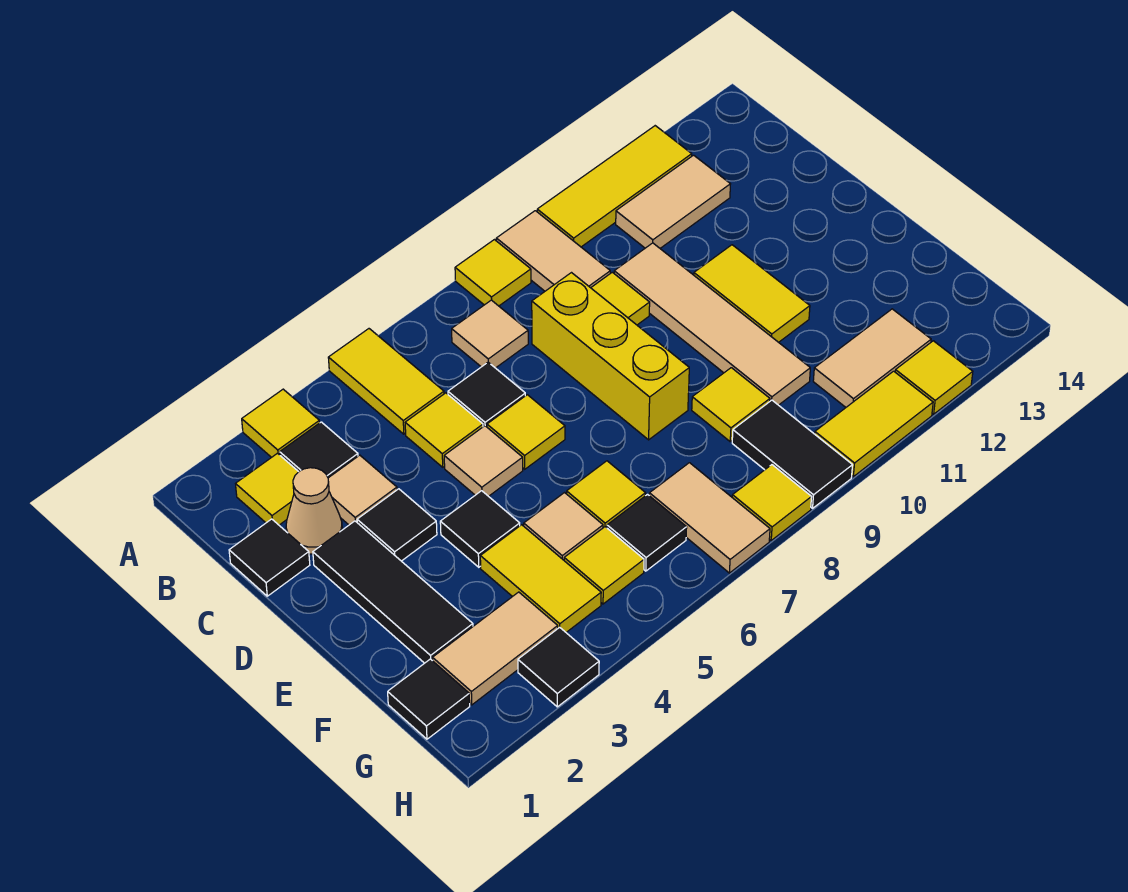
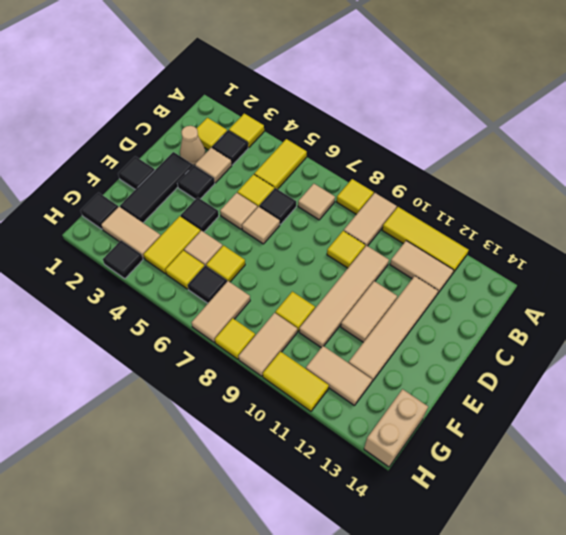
black 1x1 tile [229,519,310,596] -> black 1x1 tile moved to [118,156,155,190]
yellow 1x3 brick [532,273,689,440] -> none
none -> tan 1x4 tile [349,276,438,382]
yellow 1x1 tile [487,395,565,469] -> tan 1x1 tile [242,207,280,244]
yellow 1x2 tile [694,245,810,342] -> tan 1x2 tile [341,281,397,342]
black 1x2 tile [732,400,853,508] -> tan 1x2 tile [238,313,297,376]
none -> tan 1x2 brick [364,389,428,467]
yellow 1x1 tile [895,341,973,414] -> none

